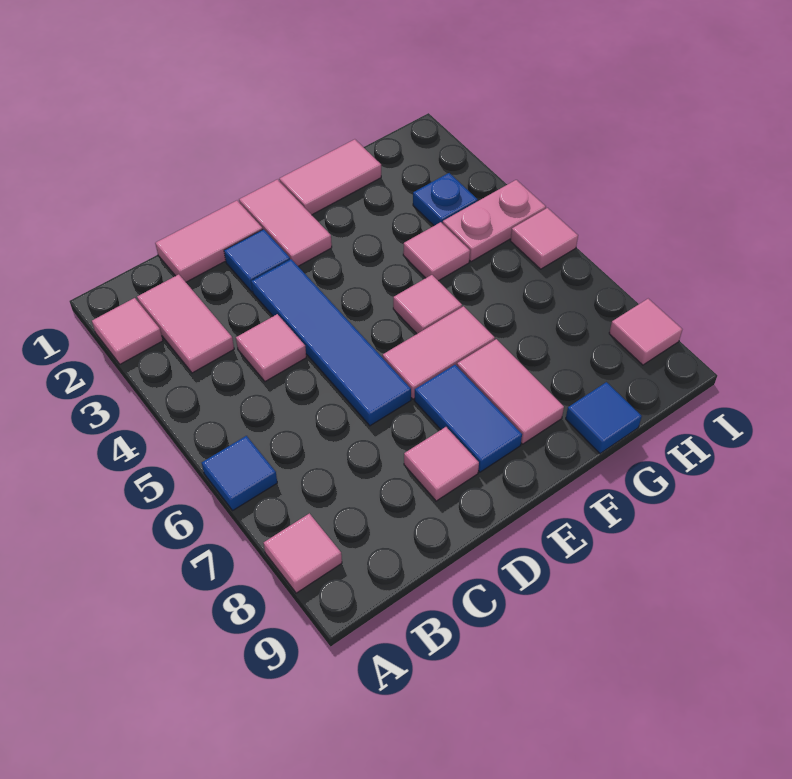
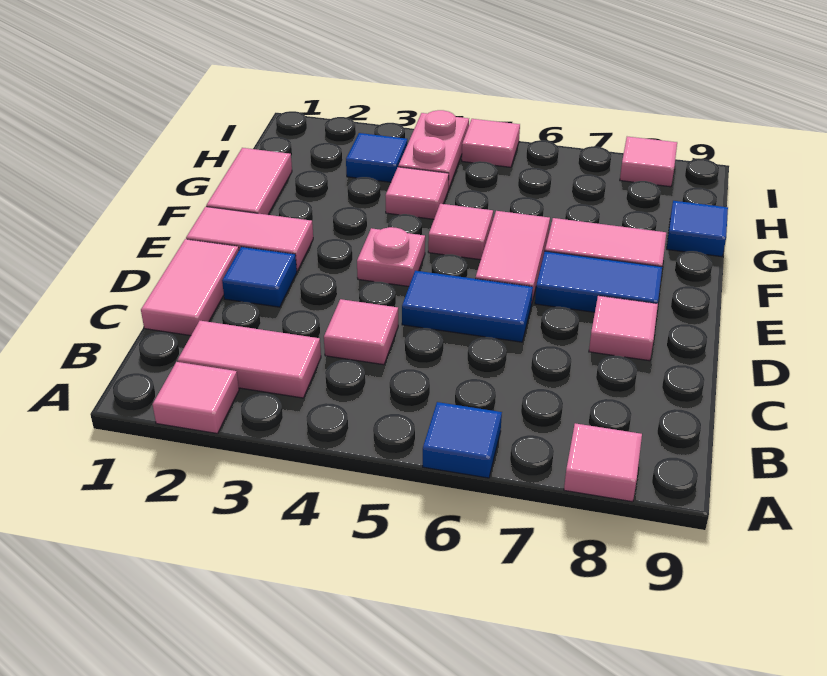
blue 1x4 tile [251,259,411,426] -> blue 1x2 tile [402,271,533,342]
none -> pink 1x1 plate [357,227,425,286]
blue 1x1 plate [413,173,478,226] -> blue 1x1 tile [346,133,407,182]

